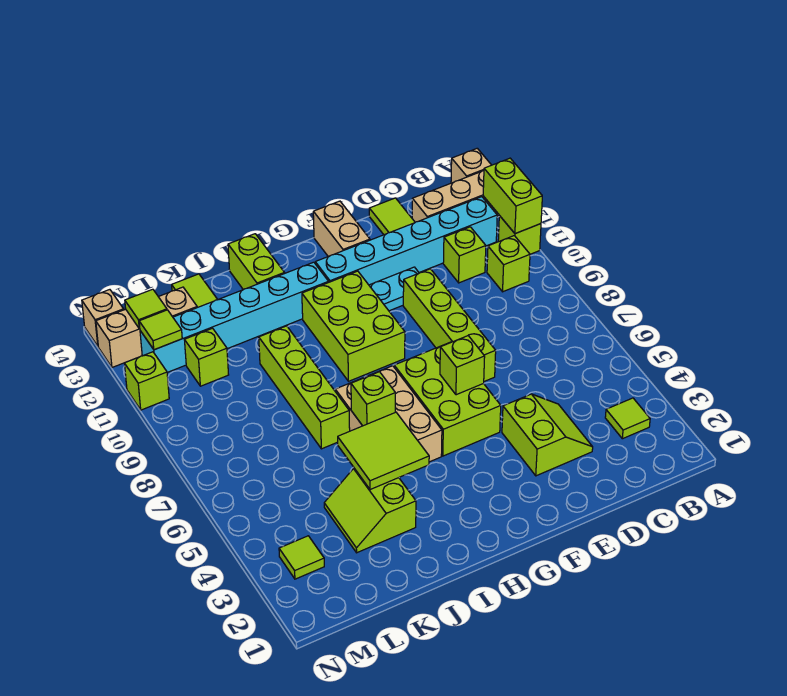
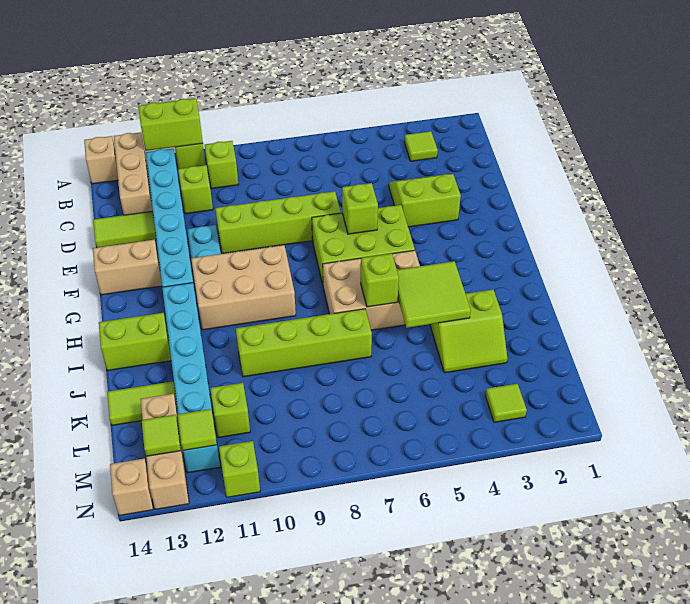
lime 2x3 brick [302,271,405,381] -> tan 2x3 brick [191,245,296,330]

